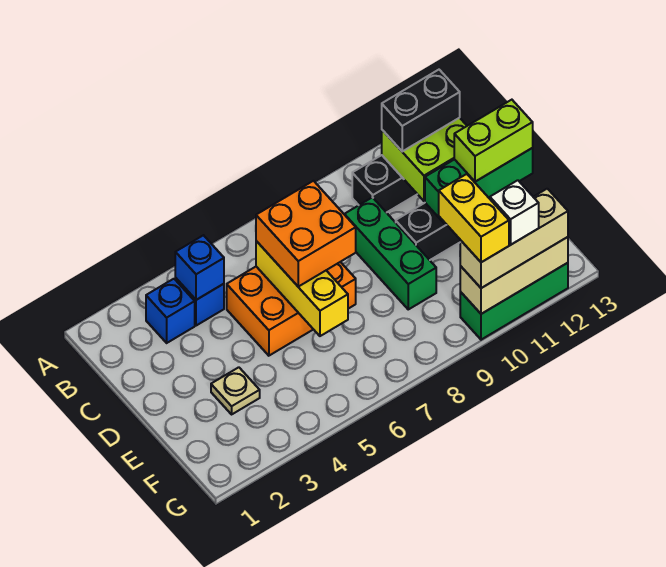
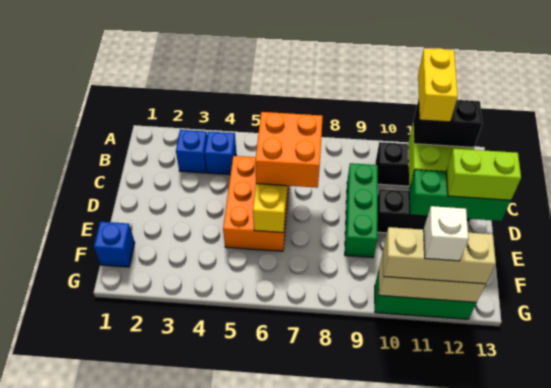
blue 1x1 brick [175,235,224,300] -> blue 1x1 brick moved to [94,222,135,267]
orange 2x3 brick [227,262,356,356] -> orange 2x3 brick turned to [223,156,289,251]
tan 1x1 plate [211,367,260,414] -> none
yellow 1x2 brick [439,174,509,262] -> yellow 1x2 brick moved to [418,48,458,122]

